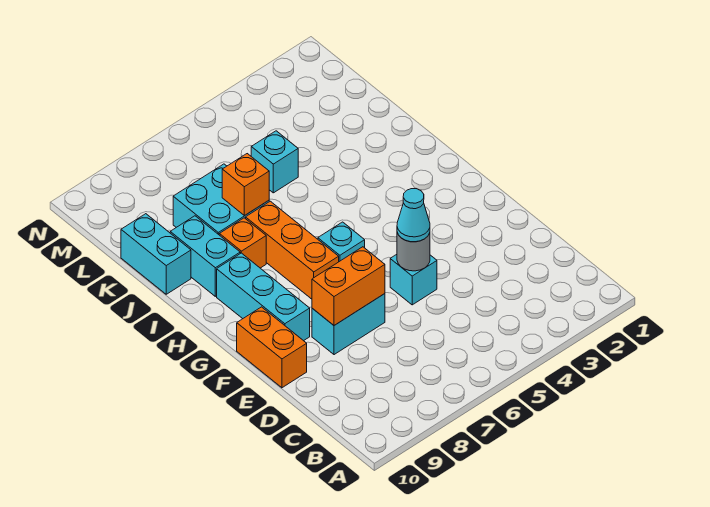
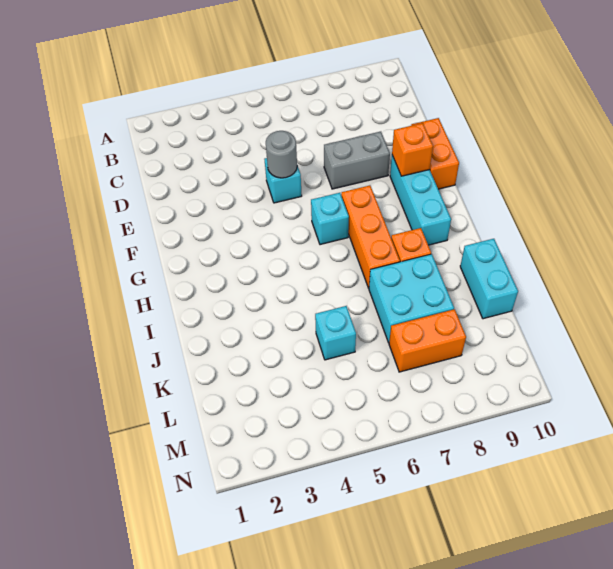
cyan 1x1 cone [397,189,430,242] -> none
cyan 1x2 brick [312,294,385,355] -> grey 1x2 brick [324,132,390,189]
orange 1x2 brick [312,247,385,325] -> orange 1x2 brick moved to [389,309,466,372]
cyan 1x2 brick [170,216,240,296] -> none
orange 1x1 brick [222,154,269,216] -> orange 1x1 brick moved to [392,123,433,176]

